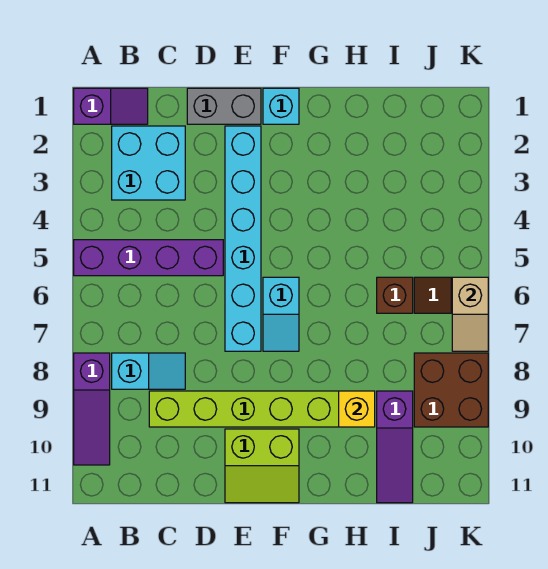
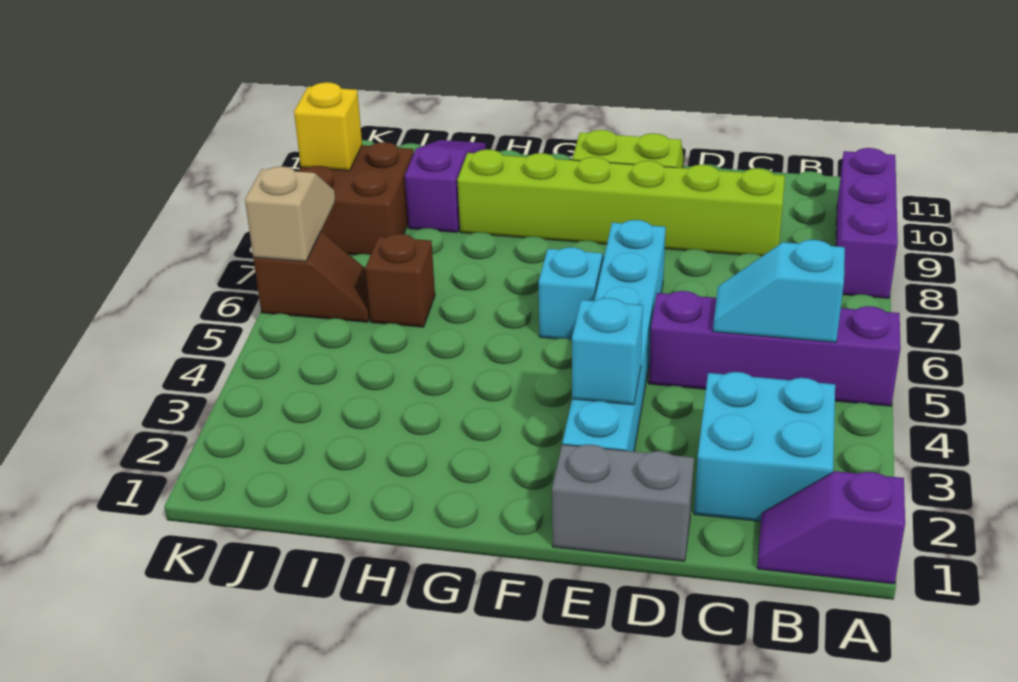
purple 1x3 slope [74,353,110,465] -> purple 1x3 brick [836,148,898,298]
cyan 1x2 slope [112,353,185,389] -> cyan 1x2 slope moved to [713,240,845,342]
cyan 1x1 brick [263,88,299,124] -> cyan 1x1 brick moved to [572,298,643,405]
yellow 1x1 brick [339,391,375,427] -> yellow 1x1 brick moved to [294,82,362,171]

